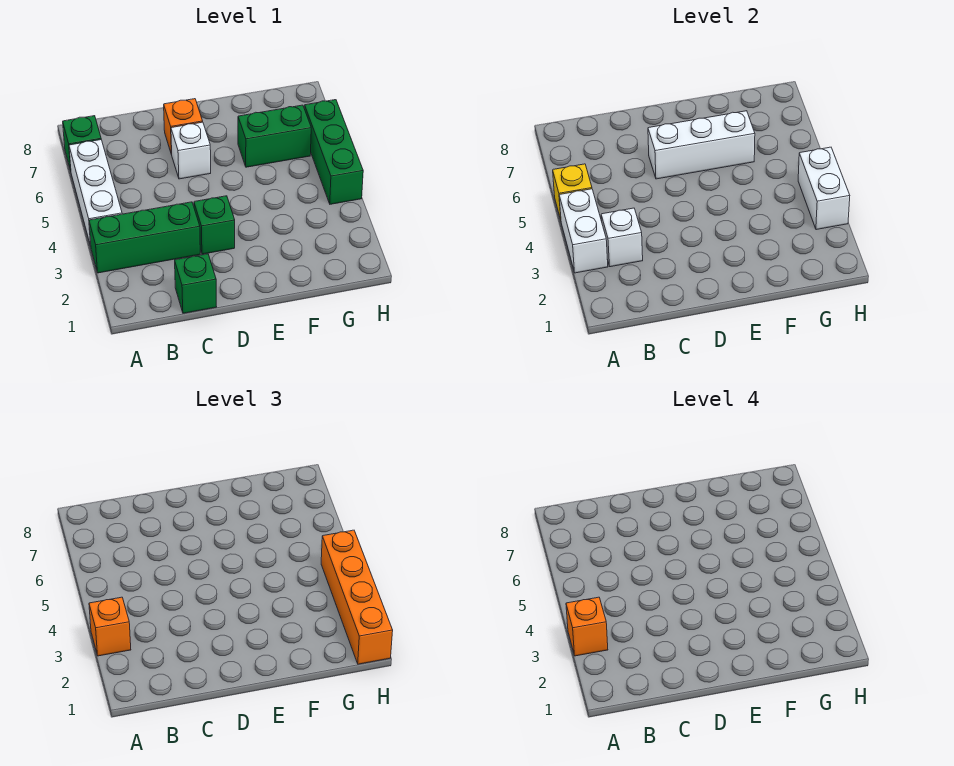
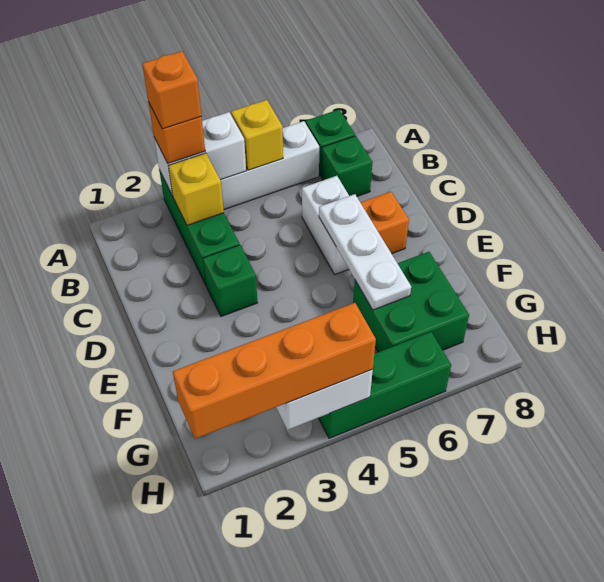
white 1x1 brick [601,208,643,267] -> yellow 1x1 brick [169,153,224,225]
green 1x1 brick [175,254,217,313] -> green 1x1 brick moved to [321,136,372,196]
white 1x1 brick [171,122,211,179] -> white 1x2 brick [302,176,349,275]
white 1x3 brick [648,111,755,179] -> white 1x3 plate [319,194,411,310]
green 1x2 brick [238,105,311,167] -> green 2x2 brick [353,252,469,352]

